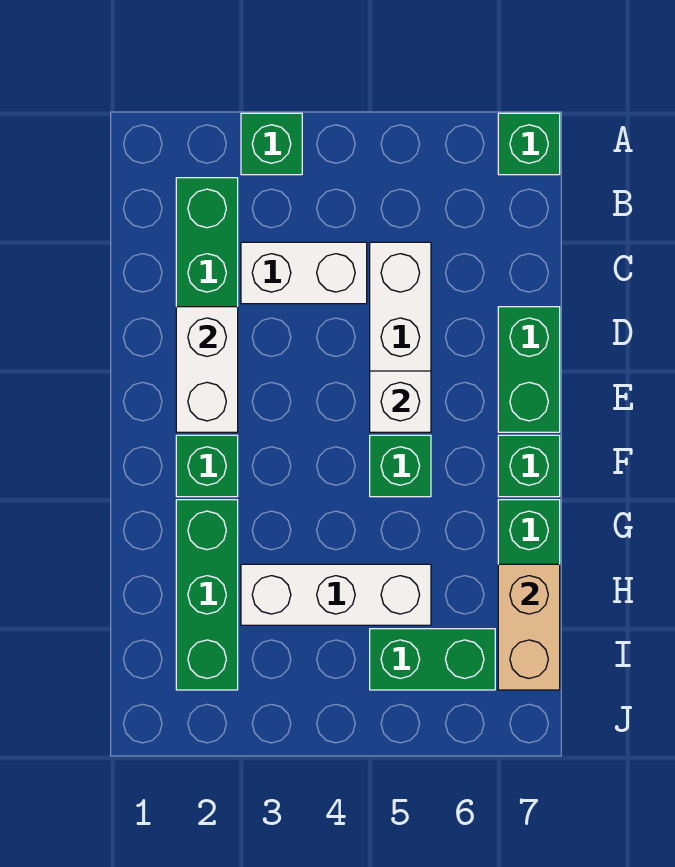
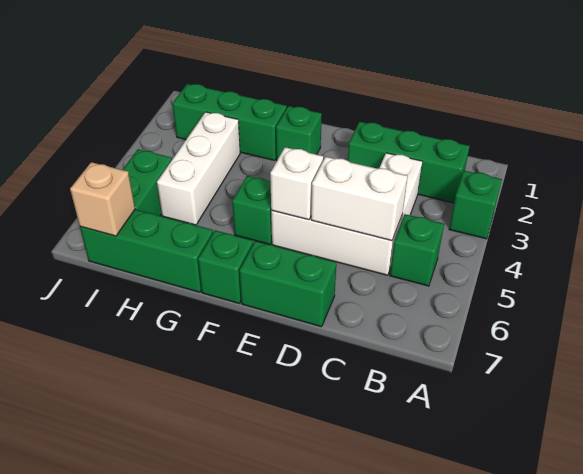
green 1x1 brick [498,113,560,175] -> green 1x1 brick moved to [390,214,444,286]
white 1x2 brick [176,307,238,432] -> white 1x2 brick moved to [311,157,407,241]
tan 1x2 brick [498,564,560,690] -> tan 1x1 brick [70,162,135,236]

